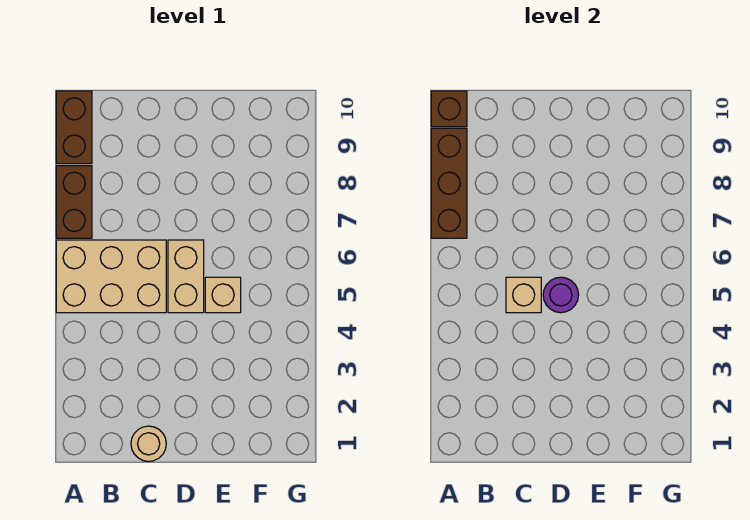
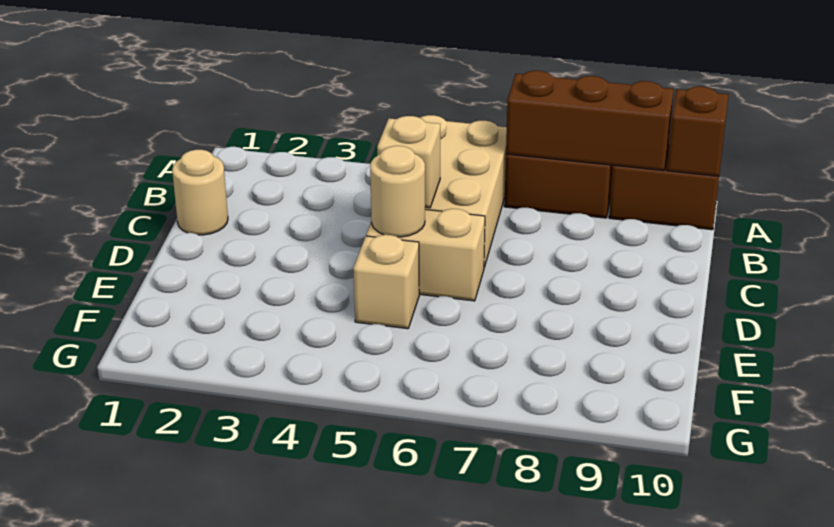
purple 1x1 round brick [543,277,579,313] -> tan 1x1 round brick [370,146,425,237]

